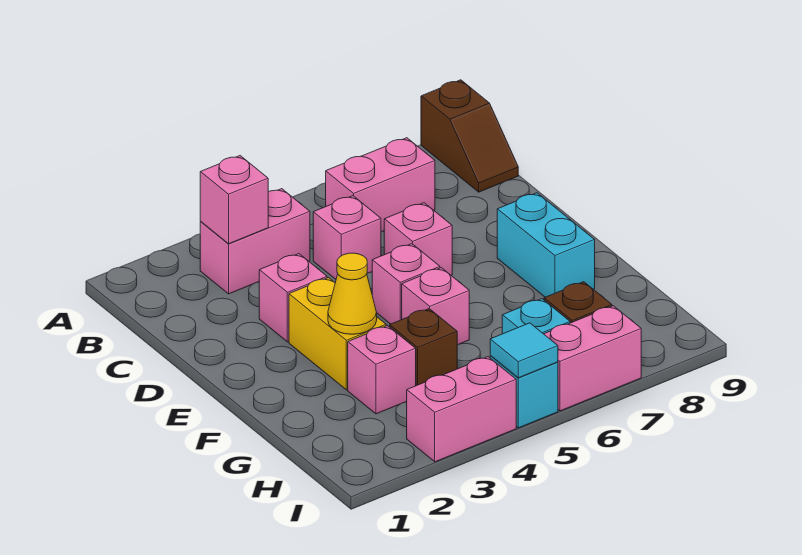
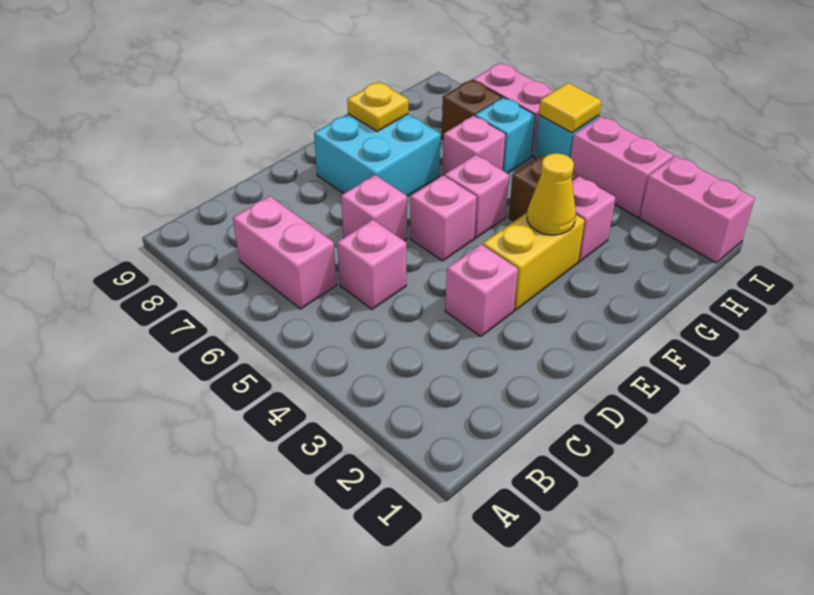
brown 1x2 slope [421,80,518,192] -> none
pink 1x2 brick [200,189,310,294] -> pink 1x2 brick moved to [640,156,755,263]
pink 1x1 brick [200,156,268,244] -> pink 1x1 brick moved to [442,116,505,176]
cyan 1x2 brick [497,193,595,297] -> cyan 2x2 brick [314,114,441,196]
none -> yellow 1x1 plate [347,82,408,131]
cyan 1x1 tile [490,323,558,378] -> yellow 1x1 tile [539,83,601,133]

